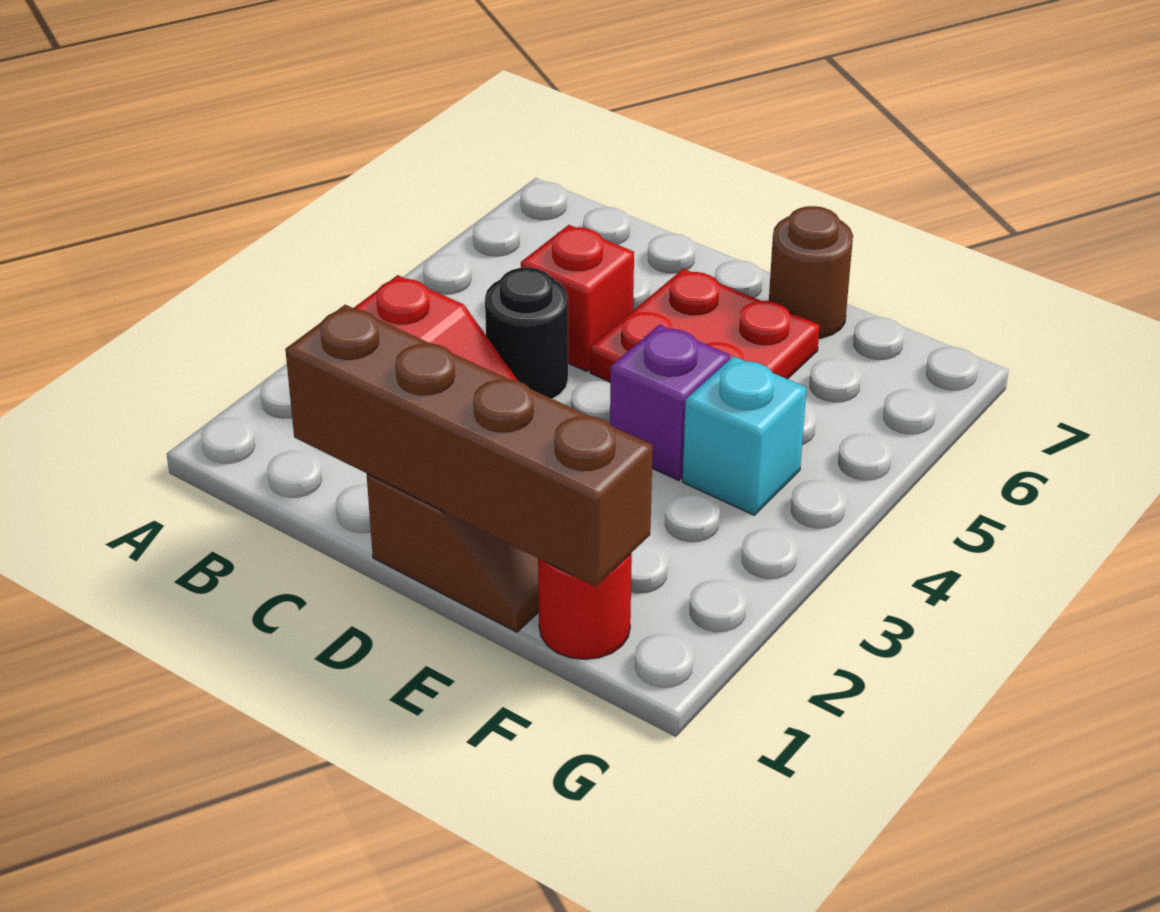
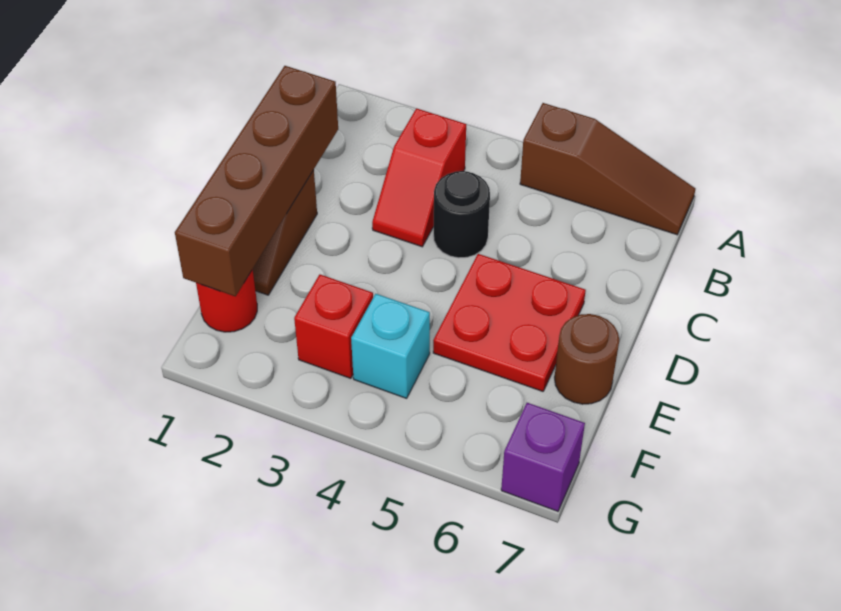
none -> brown 1x3 slope [520,103,695,235]
red 1x1 brick [521,225,634,371] -> red 1x1 brick moved to [294,275,373,378]
purple 1x1 brick [610,325,730,480] -> purple 1x1 brick moved to [501,403,585,511]

